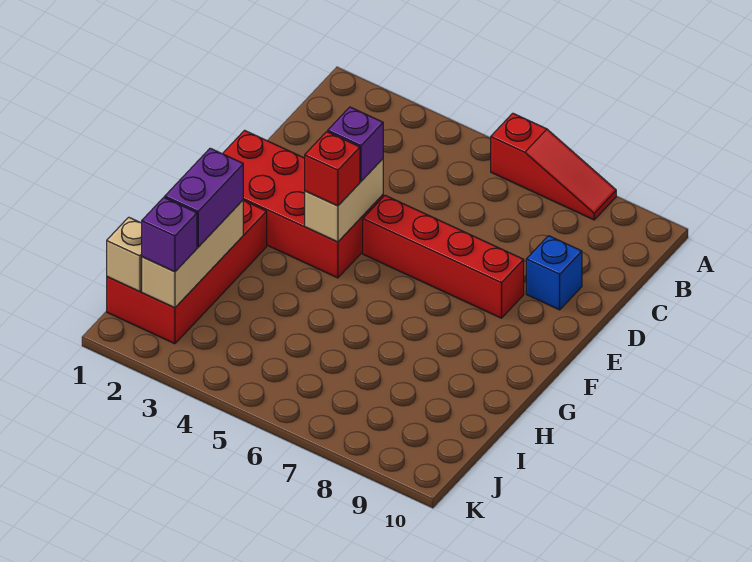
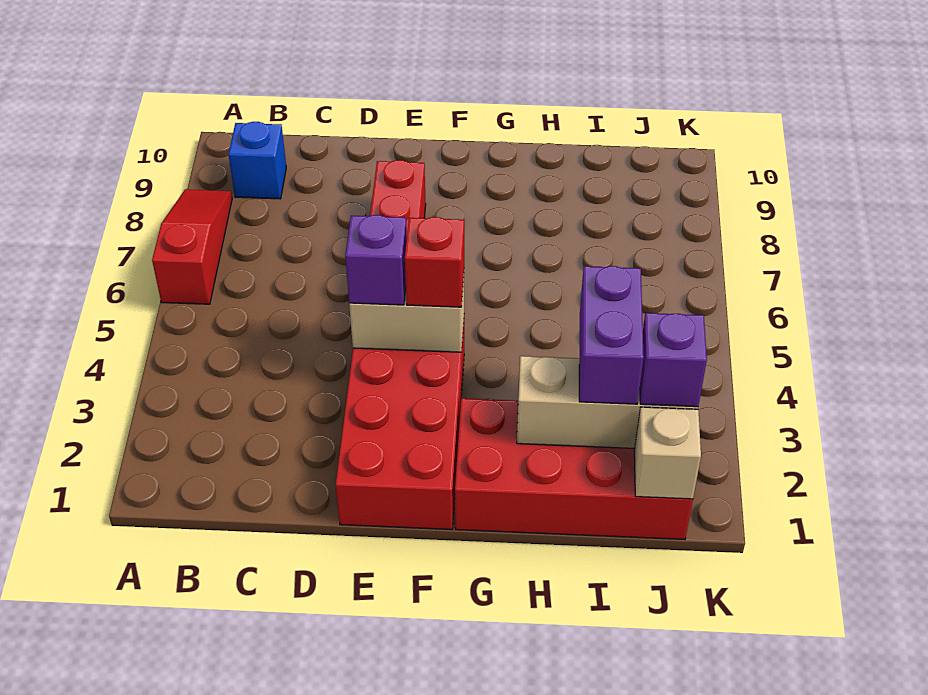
blue 1x1 brick [526,236,582,310] -> blue 1x1 brick moved to [228,122,286,199]
purple 1x2 brick [165,148,243,247] -> purple 1x2 brick turned to [579,266,644,404]

